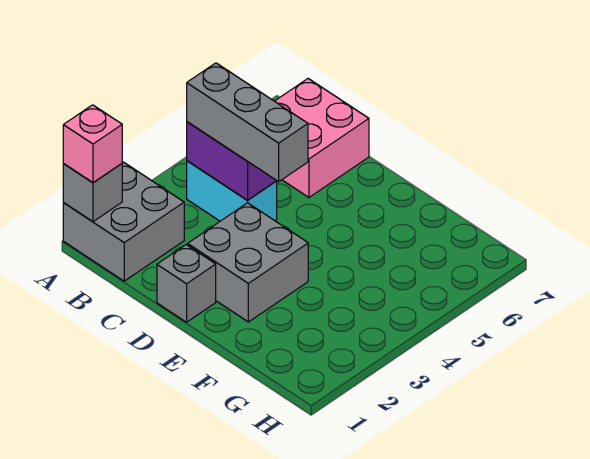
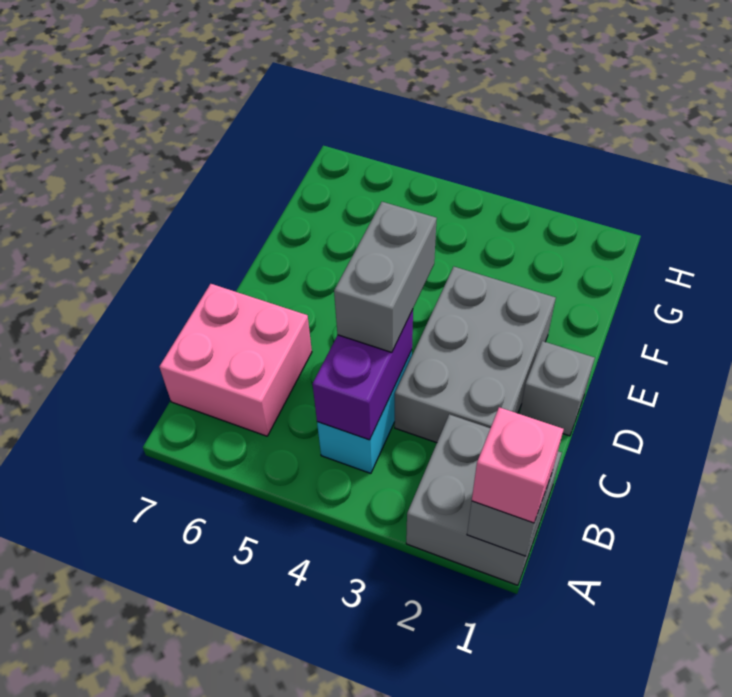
grey 1x3 brick [187,63,308,182] -> grey 1x2 brick [334,202,437,353]
grey 2x2 brick [188,203,308,322] -> grey 2x3 brick [395,267,556,443]

